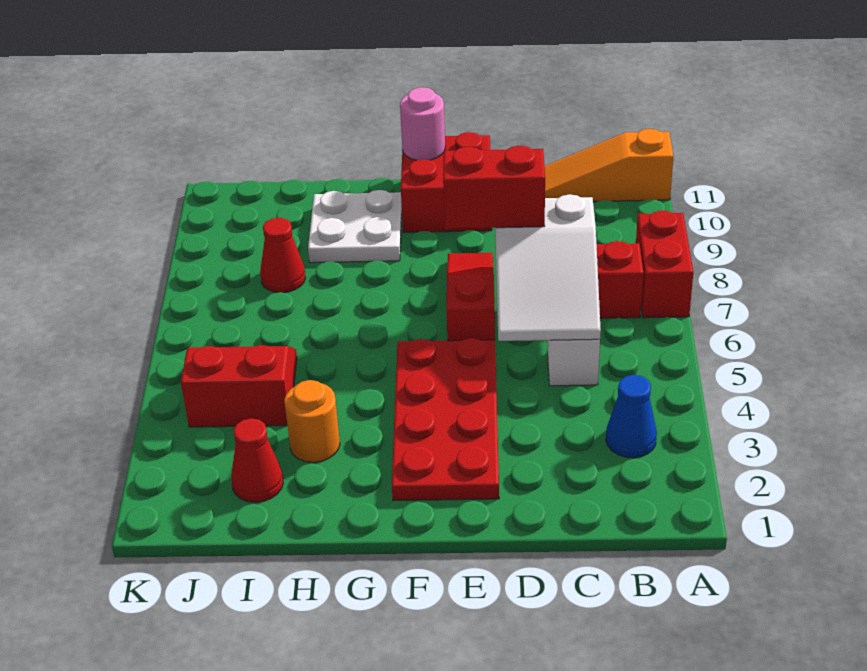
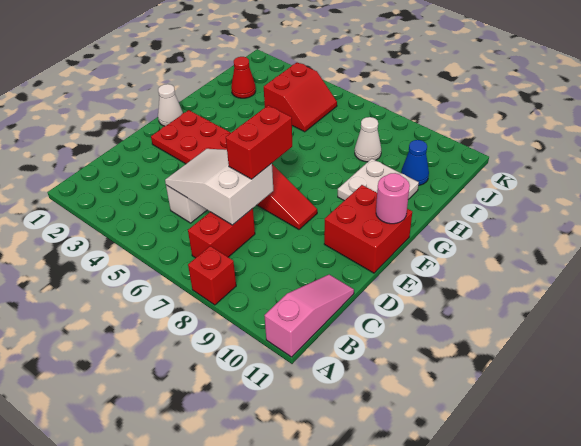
red 1x2 brick [636,210,693,318] -> red 1x1 brick [188,246,236,305]
orange 1x3 slope [545,129,673,201] -> pink 1x3 slope [264,275,354,357]
blue 1x1 cone [606,375,657,458] -> blue 1x1 cone moved to [401,140,429,186]
none -> white 1x1 cone [158,84,183,126]
orange 1x1 round brick [284,380,340,462] -> none
red 1x1 cone [260,218,306,293] -> white 1x1 cone [355,117,381,162]

